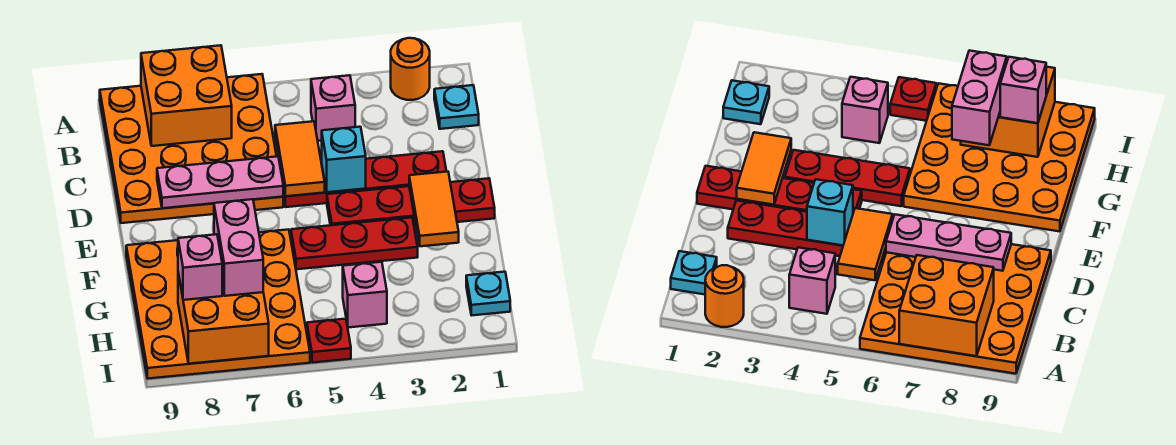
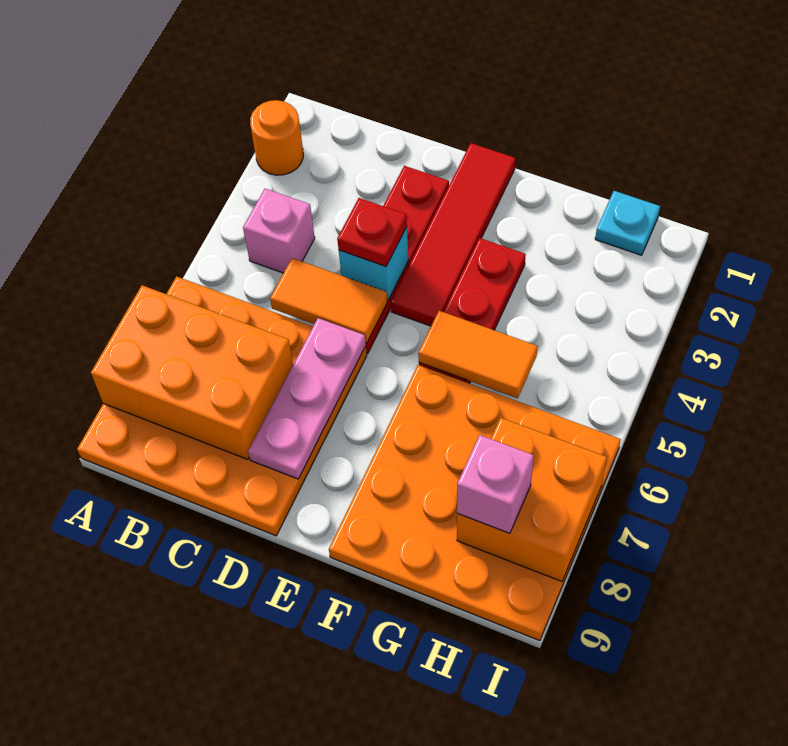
orange 2x2 brick [141,45,232,146] -> orange 2x3 brick [91,285,293,459]
cyan 1x1 plate [434,85,479,129] -> none
red 1x4 plate [327,178,495,226] -> red 1x4 tile [391,143,515,326]
orange 1x2 tile [409,172,459,246] -> orange 1x2 tile moved to [418,311,538,398]
pink 1x2 brick [214,199,263,296] -> none
pink 1x1 brick [343,262,387,327] -> none
red 1x1 plate [307,319,351,363] -> red 1x1 plate moved to [337,198,407,267]

